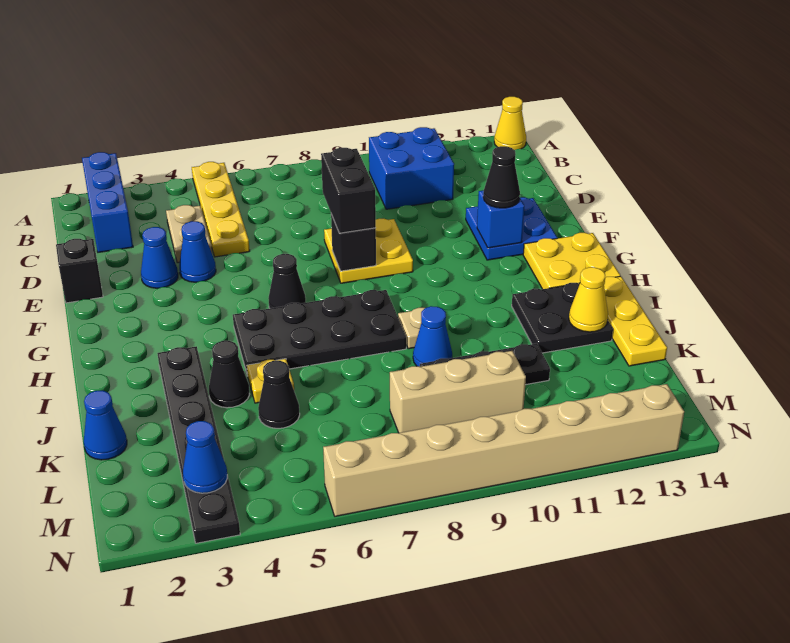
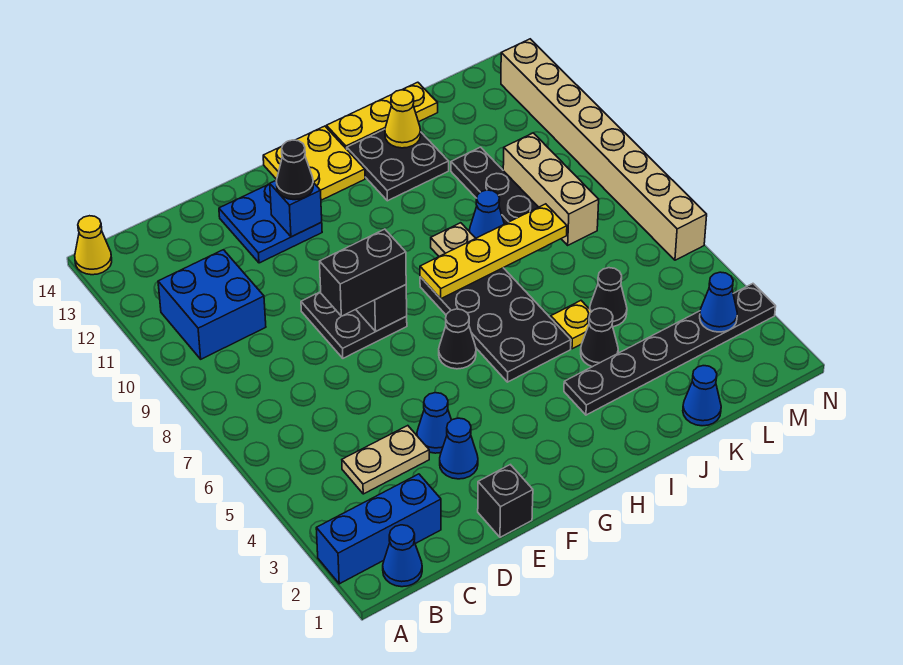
yellow 1x4 plate [192,162,250,257] -> yellow 1x4 plate moved to [420,204,567,299]
none -> blue 1x1 cone [383,525,422,587]
yellow 2x2 plate [324,219,413,283] -> black 2x2 plate [301,292,407,358]

